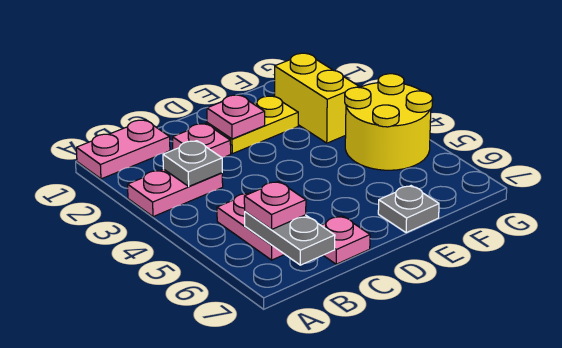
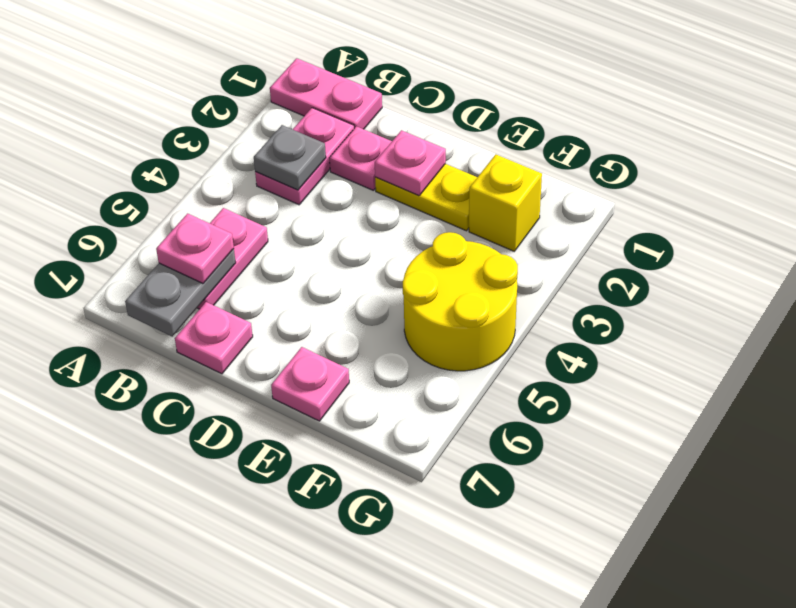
pink 1x2 plate [128,169,223,217] -> pink 1x2 plate turned to [255,108,354,205]
grey 1x1 plate [378,186,439,233] -> pink 1x1 plate [271,347,349,421]
yellow 1x2 brick [275,53,359,143] -> yellow 1x1 brick [469,155,542,251]

